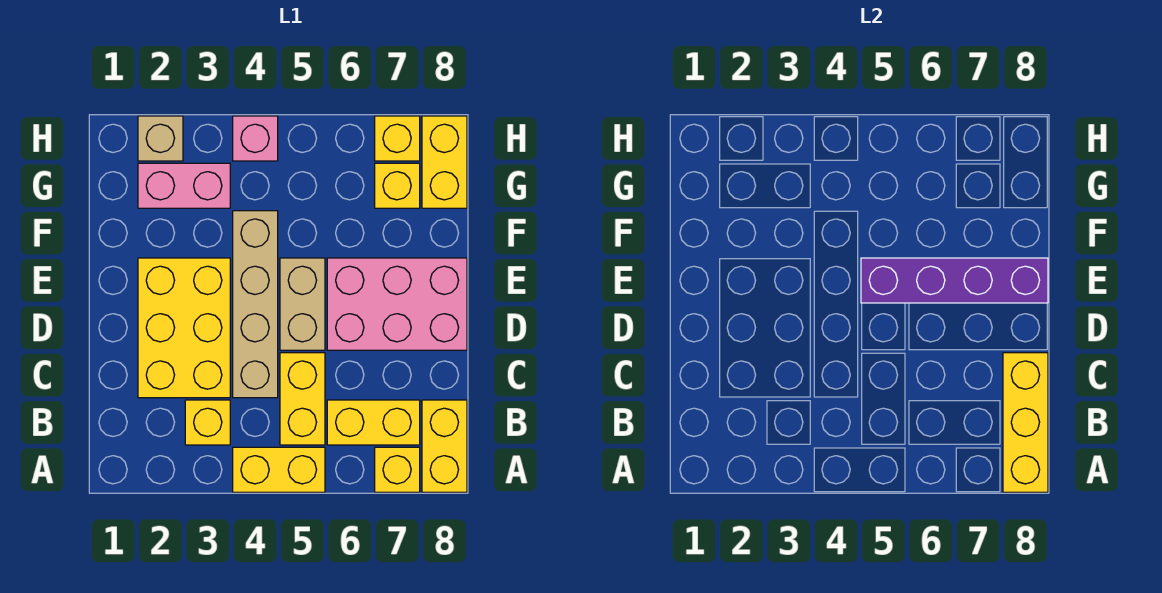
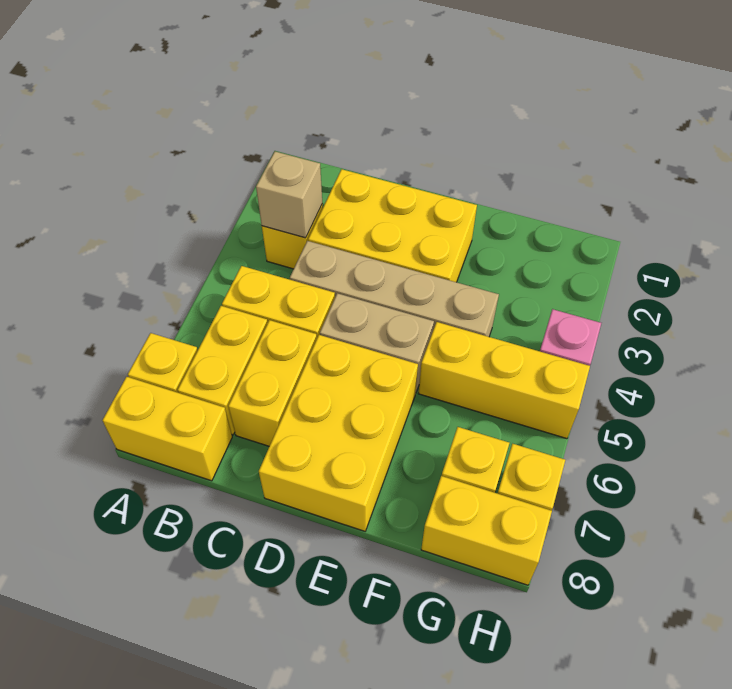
yellow 1x2 brick [233,447,325,492] -> yellow 1x2 brick moved to [228,320,317,446]
yellow 1x3 brick [1003,353,1048,492] -> yellow 1x3 brick moved to [418,322,590,439]
pink 2x3 brick [327,258,467,350] -> yellow 2x3 brick [259,335,418,531]
purple 1x4 brick [861,258,1048,303] -> none
pink 1x2 brick [138,163,230,208] -> none
tan 1x1 brick [138,116,183,161] -> tan 1x1 brick moved to [256,152,322,238]

